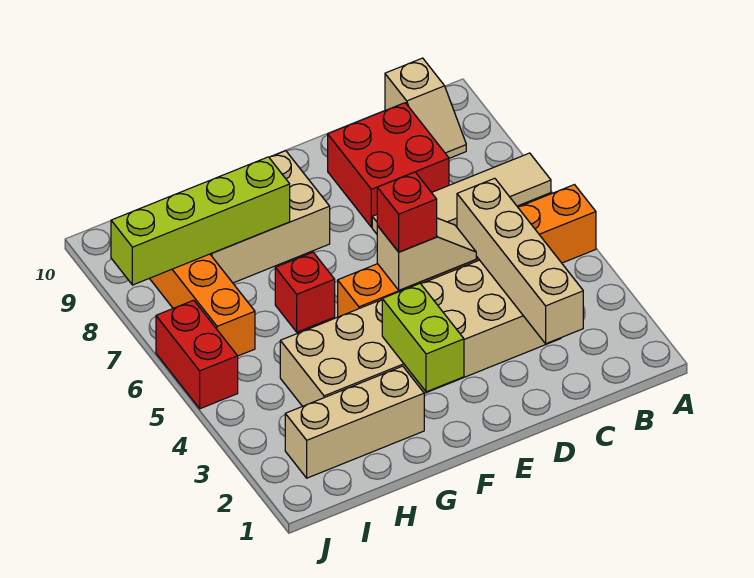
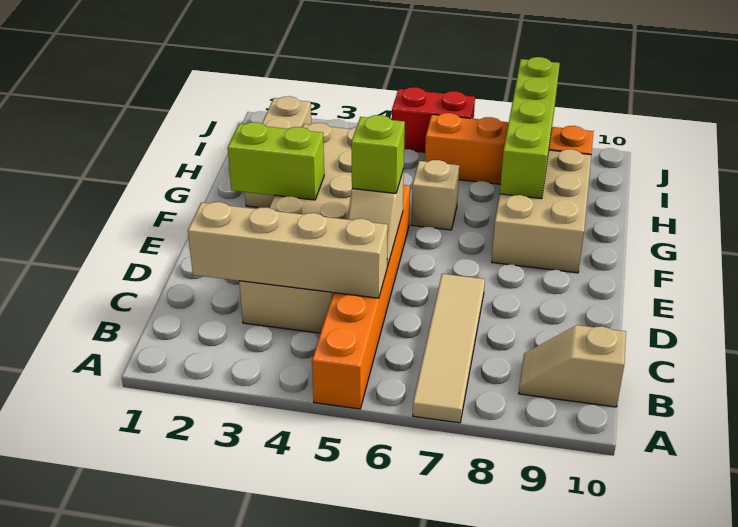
red 2x2 brick [328,103,449,227] -> none
red 1x1 brick [377,172,437,252] -> lime 1x1 brick [351,115,405,193]
red 1x1 brick [275,252,335,332] -> tan 1x1 brick [411,160,459,230]

